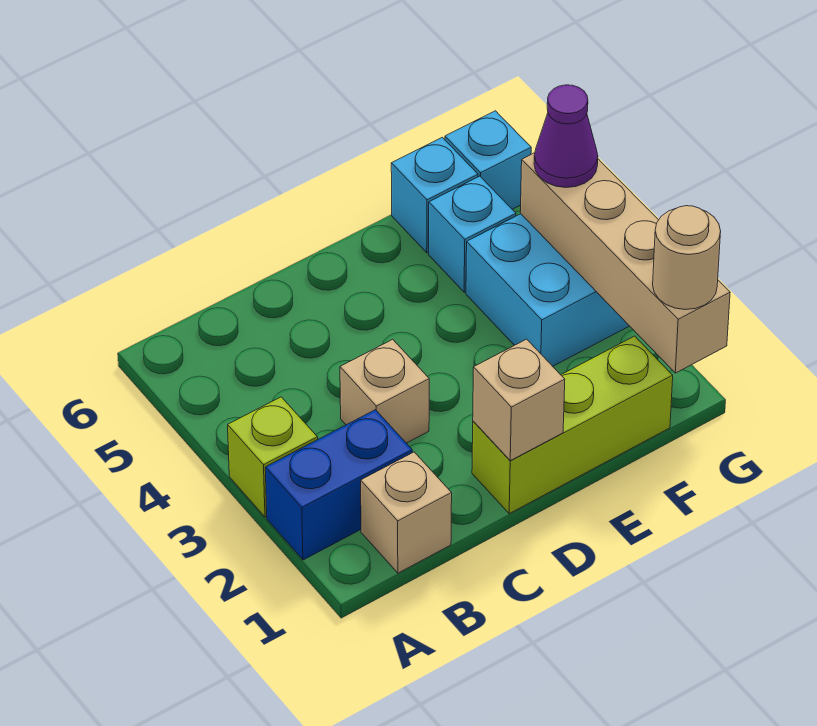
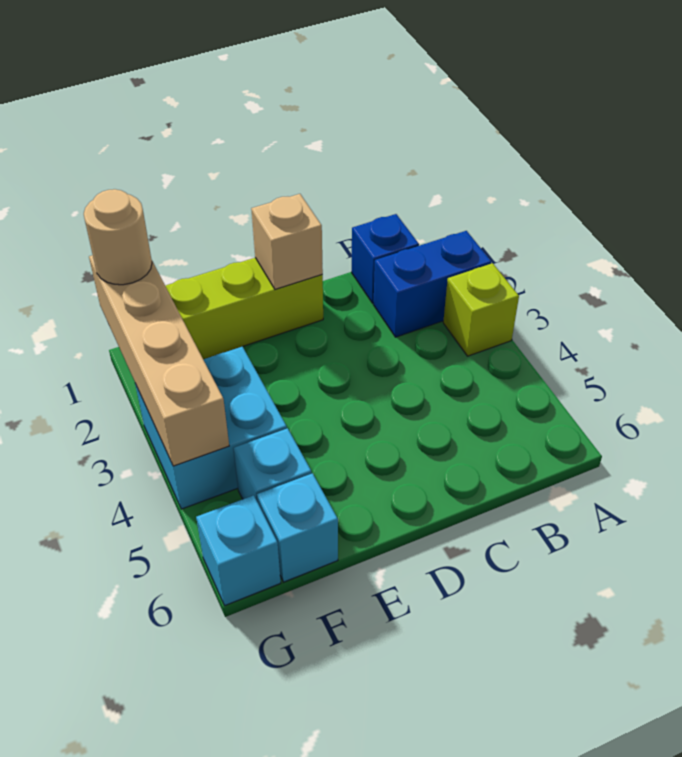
tan 1x1 brick [361,452,452,573] -> blue 1x1 brick [352,214,419,303]
tan 1x1 brick [340,339,429,443] -> none
purple 1x1 cone [534,85,598,188] -> none

